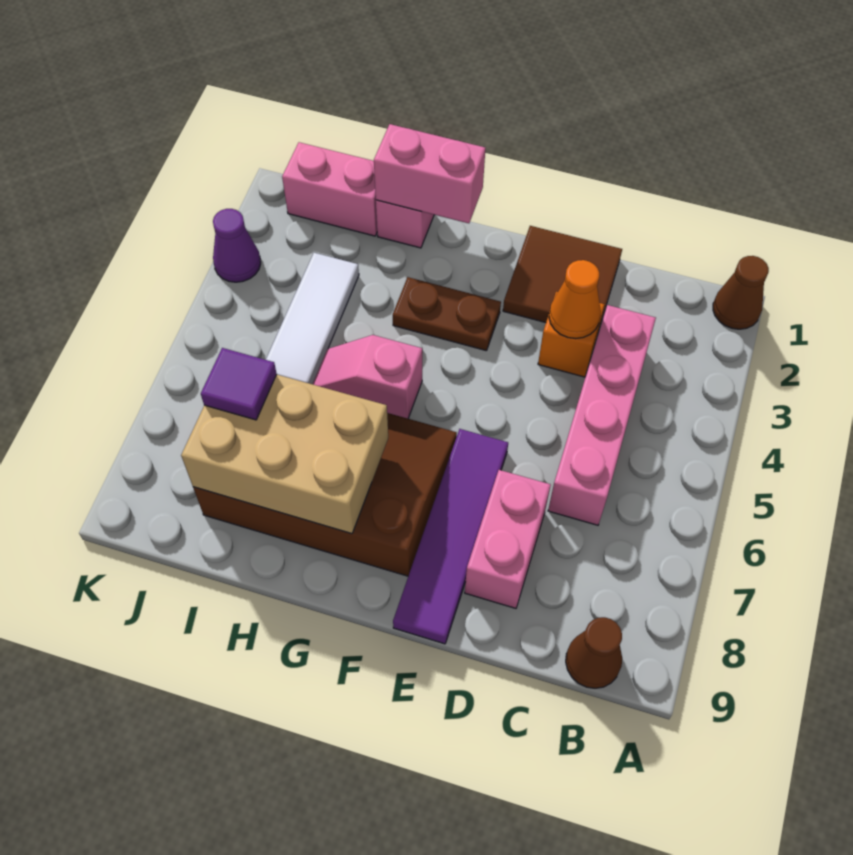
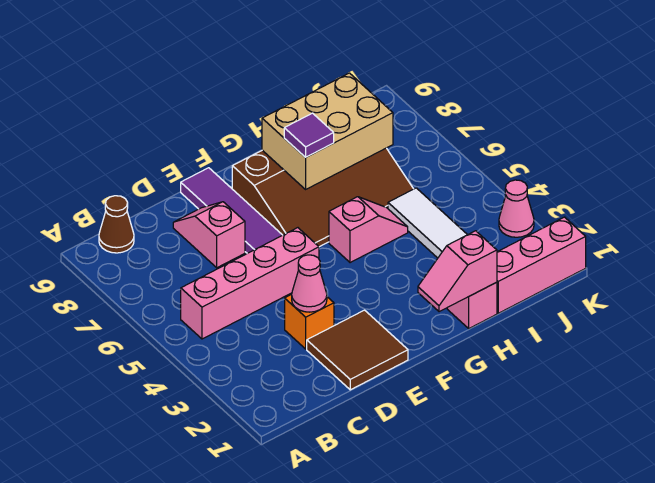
brown 1x1 cone [713,256,769,329] -> none
pink 1x4 brick [548,305,656,525] -> pink 1x4 brick turned to [181,228,319,339]
orange 1x1 cone [549,260,601,339] -> pink 1x1 cone [292,255,327,312]
pink 1x2 brick [465,470,551,608] -> pink 1x2 slope [173,202,245,268]
brown 1x2 plate [393,277,501,351] -> none
pink 1x2 brick [374,124,485,223] -> pink 1x2 slope [418,231,497,312]
pink 1x2 brick [282,142,377,236] -> pink 1x3 brick [497,217,586,313]
purple 1x1 tile [201,348,277,420] -> purple 1x1 tile moved to [284,113,334,157]
purple 1x1 cone [213,209,261,282] -> pink 1x1 cone [499,180,534,237]

